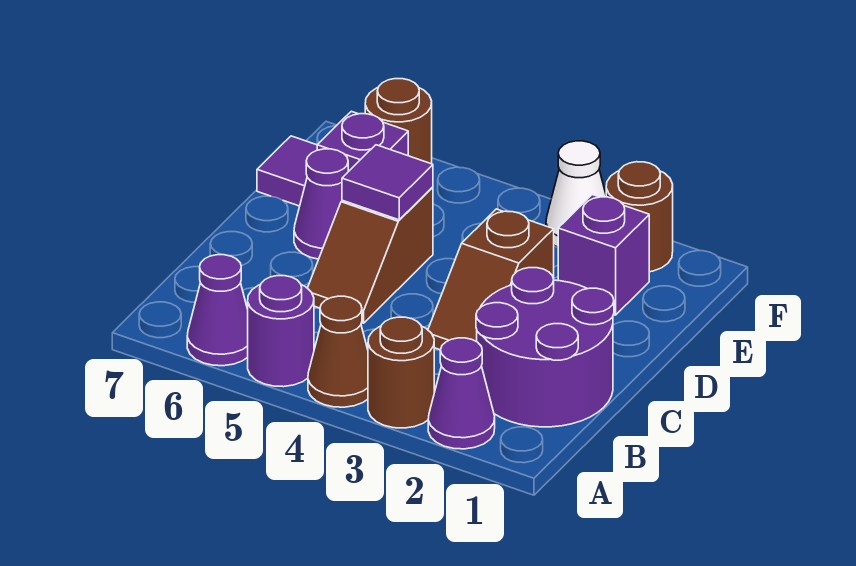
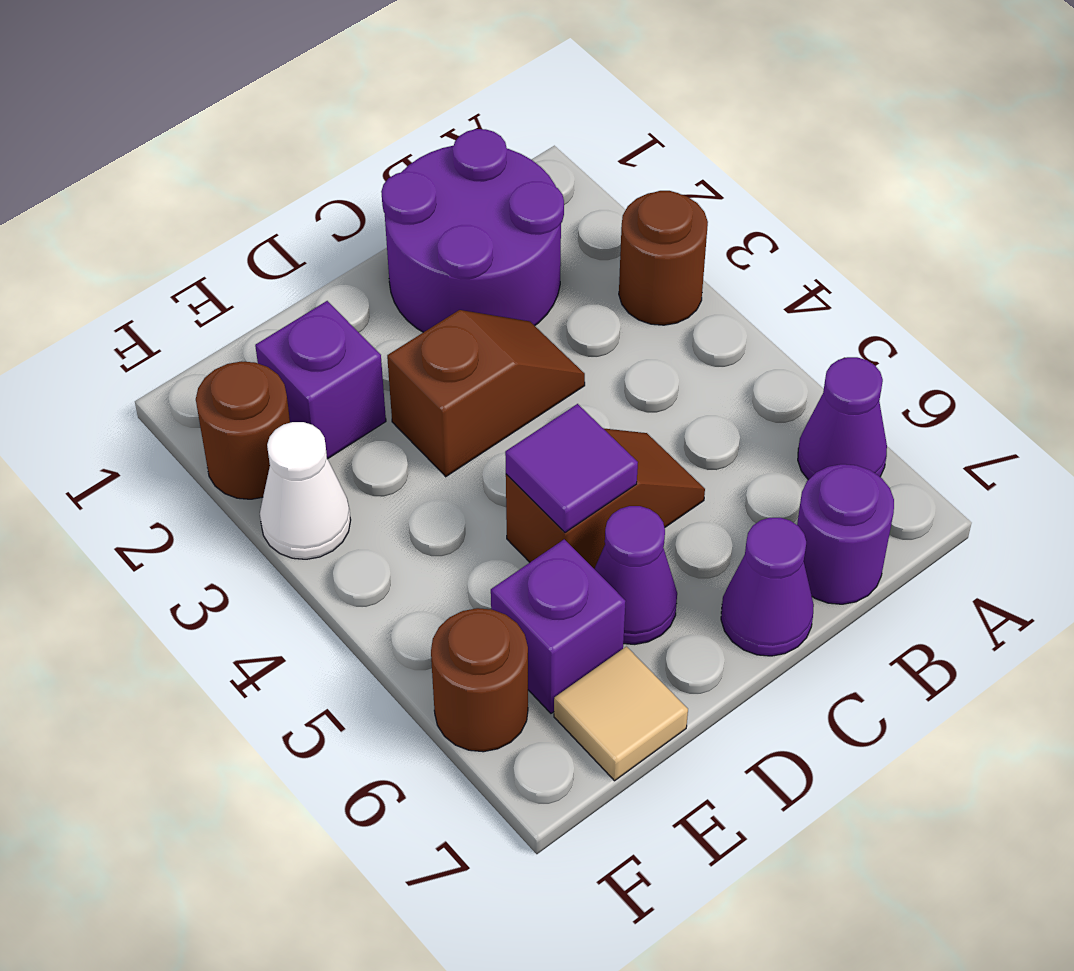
purple 1x1 cone [428,338,495,449] -> purple 1x1 cone moved to [721,518,814,656]
brown 1x1 cone [308,296,368,407] -> none
purple 1x1 round brick [248,276,314,387] -> purple 1x1 round brick moved to [797,464,894,604]
purple 1x1 tile [257,136,317,206] -> tan 1x1 tile [554,647,688,781]

